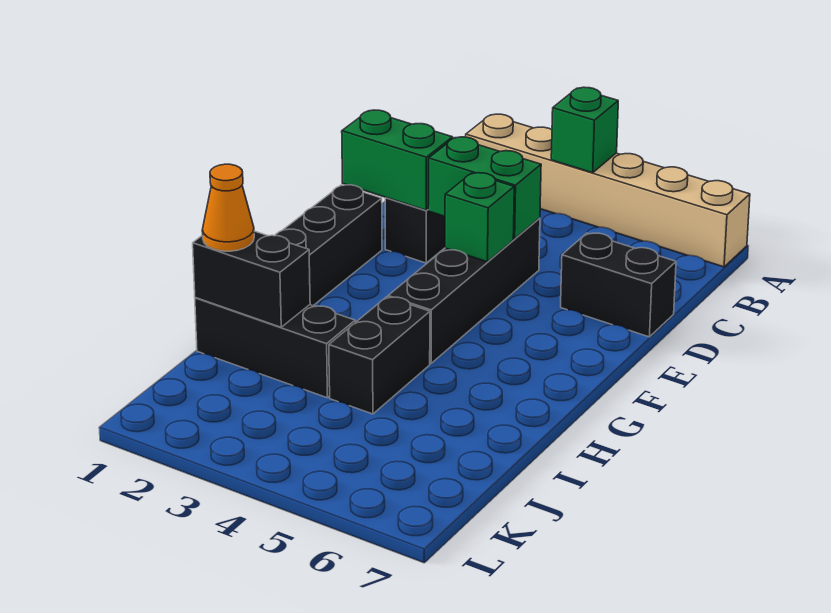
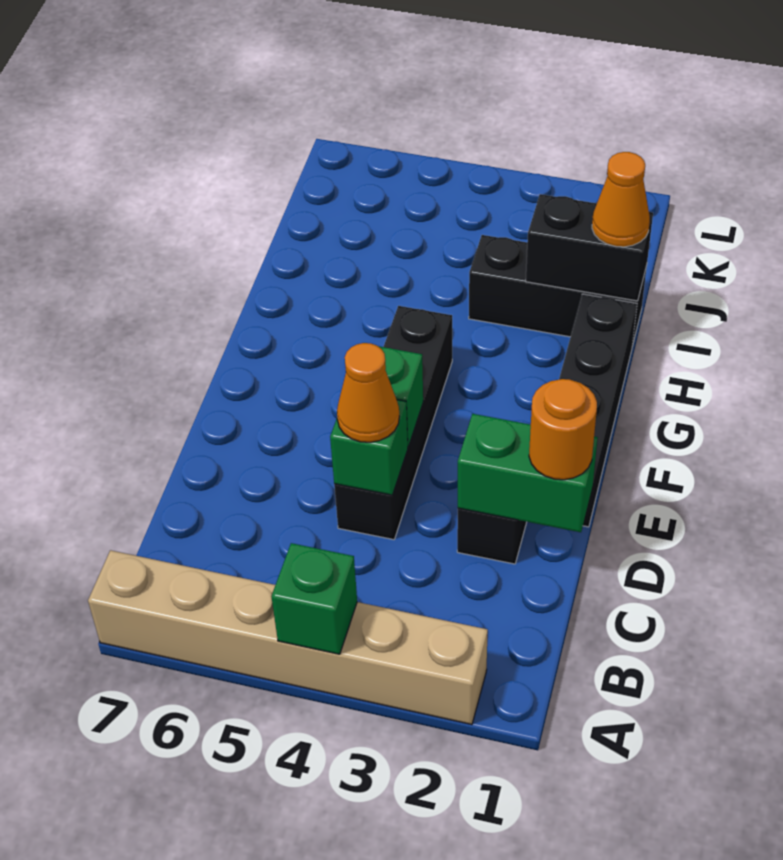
none -> orange 1x1 round brick [529,379,597,480]
green 1x2 brick [428,137,541,239] -> green 1x1 brick [330,400,408,495]
none -> orange 1x1 cone [337,343,399,442]
black 1x2 brick [561,233,676,337] -> none
black 1x2 brick [329,297,430,414] -> none

